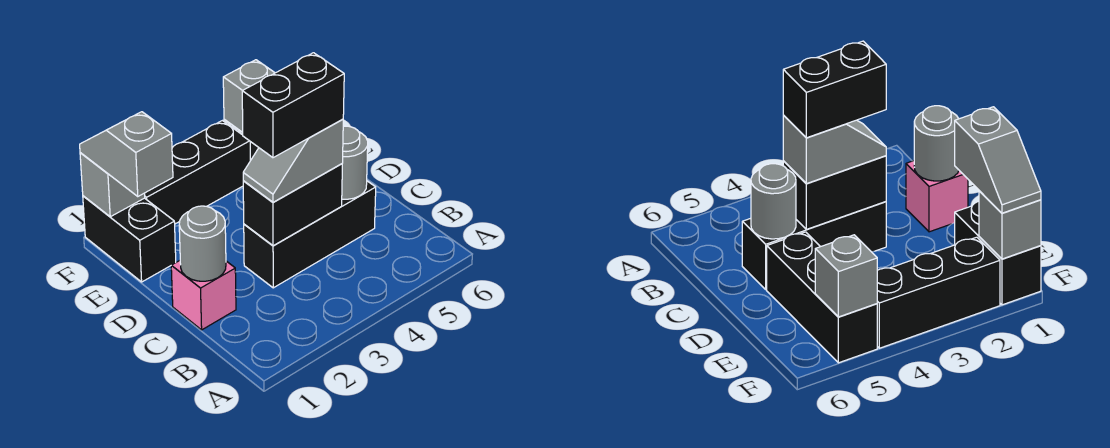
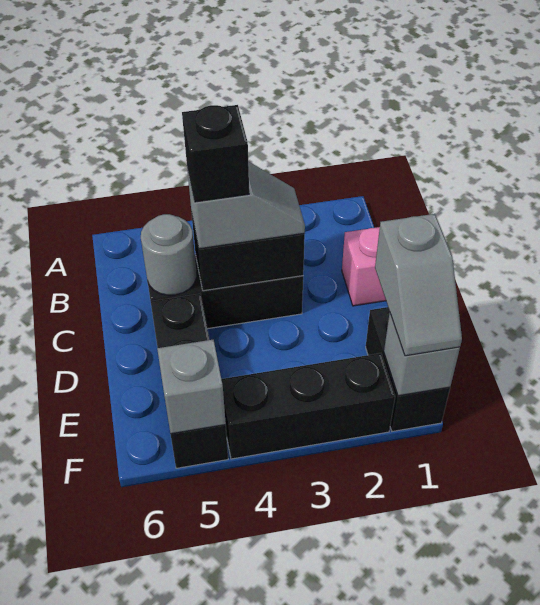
grey 1x1 round brick [179,206,226,281] -> none
black 1x2 brick [242,53,344,158] -> black 1x1 brick [182,105,249,202]

